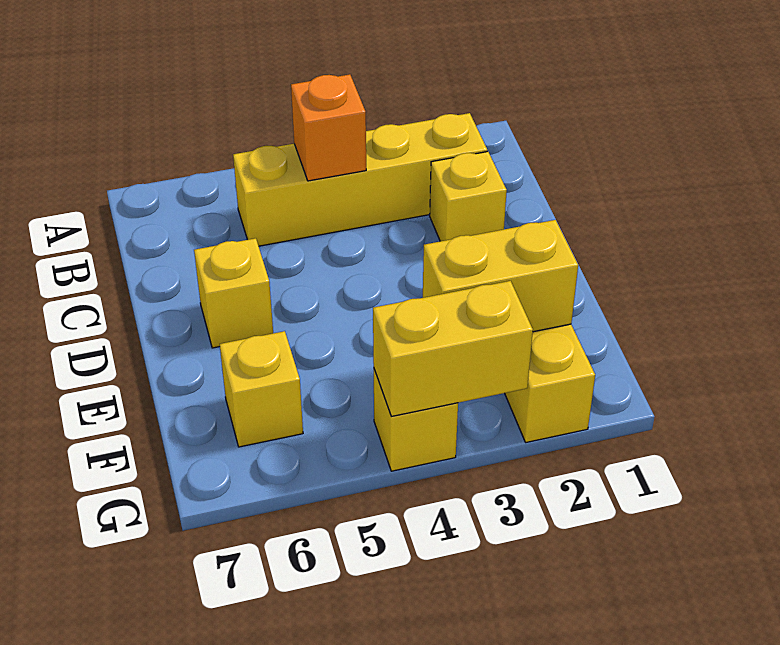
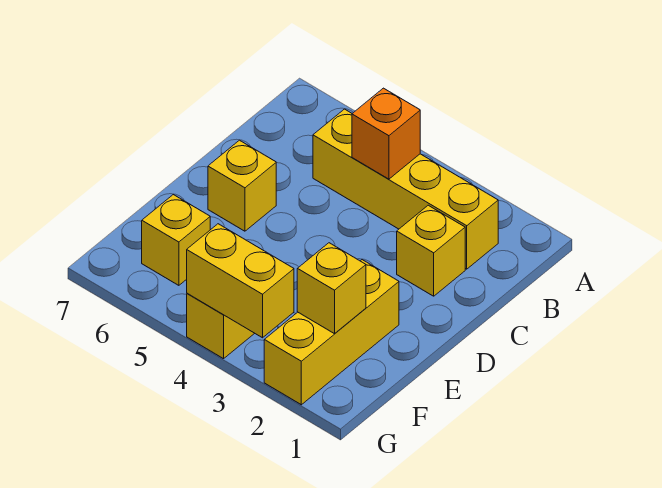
yellow 1x2 brick [423,220,578,332] -> yellow 1x1 brick [297,243,366,334]

